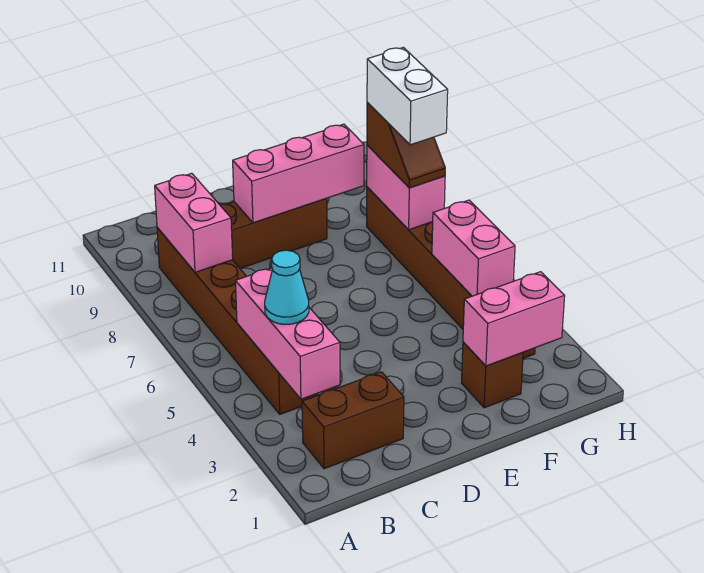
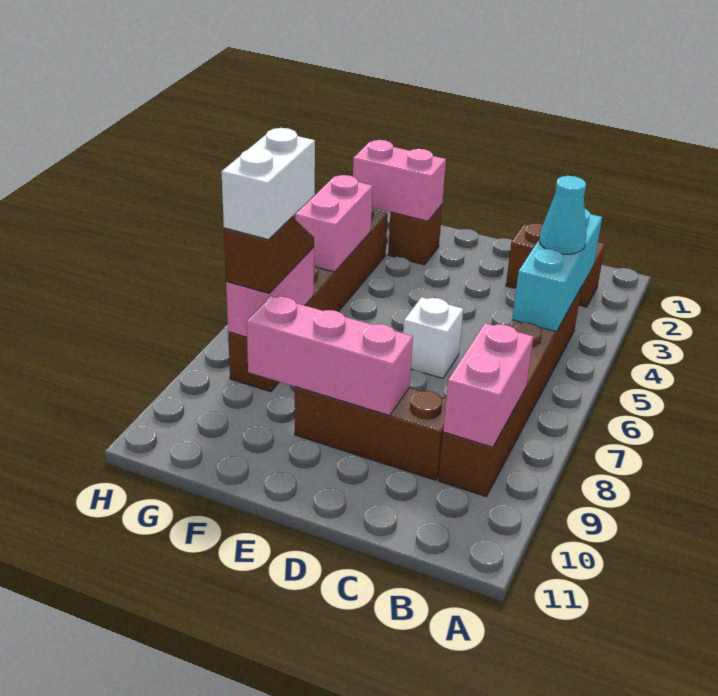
pink 1x3 brick [235,268,340,399] -> cyan 1x3 brick [512,209,602,332]
none -> white 1x1 brick [403,297,463,378]

